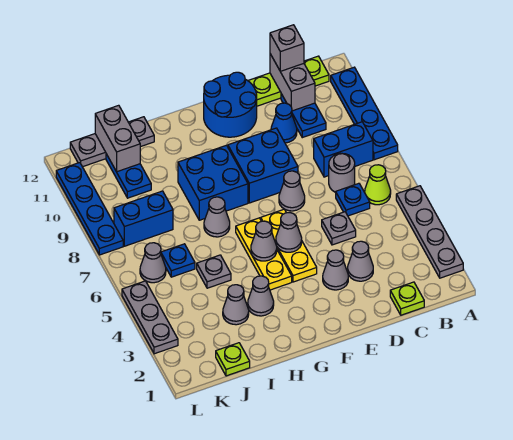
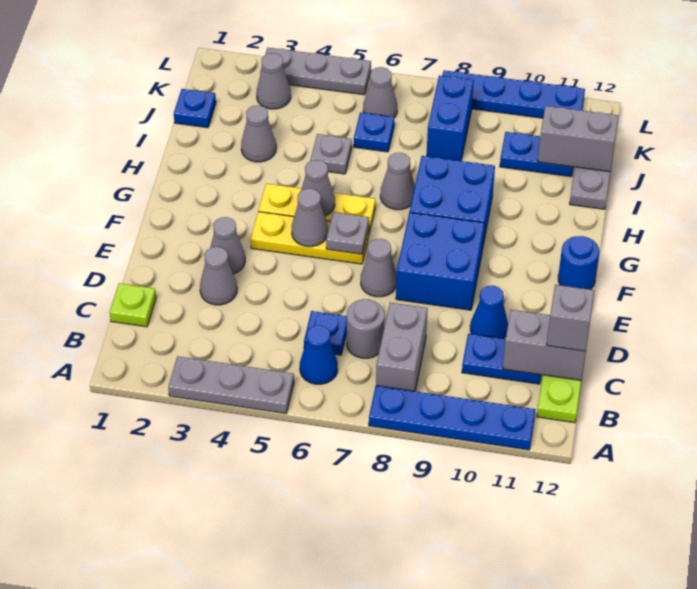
grey 1x4 plate [396,186,463,278] -> grey 1x3 plate [168,356,294,413]
lime 1x1 cone [365,165,391,205] -> blue 1x1 cone [300,325,338,384]
blue 1x2 brick [314,122,373,177] -> grey 1x2 brick [376,303,428,391]
grey 1x1 plate [322,212,356,245] -> grey 1x1 plate moved to [326,212,369,254]
blue 2x2 round brick [204,72,257,137] -> blue 1x1 round brick [558,236,599,290]
grey 1x1 cone [248,276,274,316] -> grey 1x1 cone moved to [256,53,291,109]
lime 1x1 plate [216,343,250,376] -> blue 1x1 plate [174,89,216,128]

